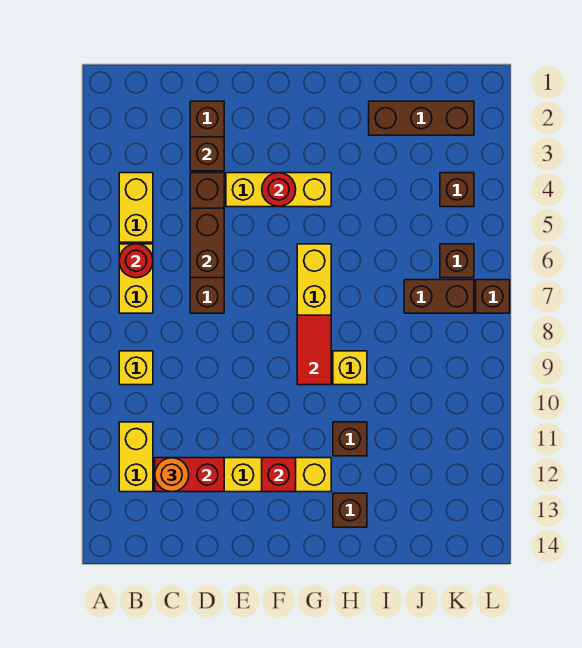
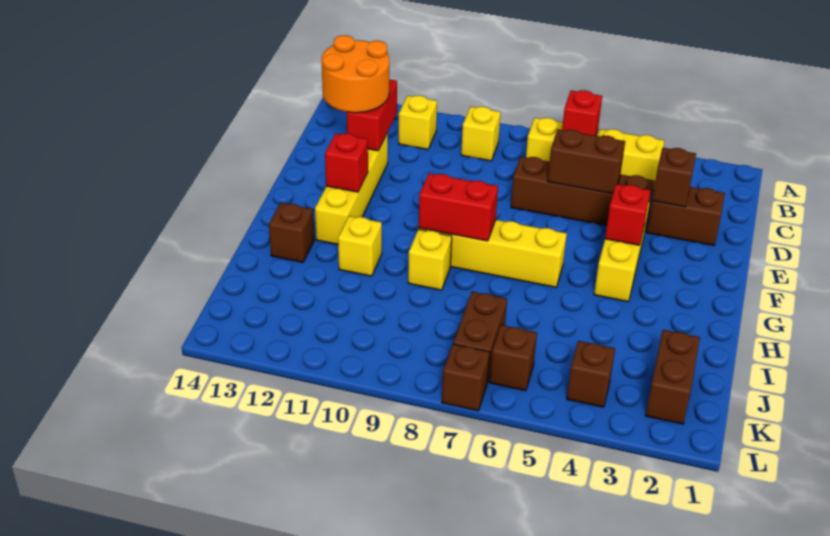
red 1x1 round brick [119,244,153,278] -> red 1x1 brick [562,90,602,136]
yellow 1x2 brick [119,422,153,492] -> yellow 1x1 brick [399,96,437,150]
orange 1x1 round brick [155,458,189,492] -> orange 2x2 round brick [321,35,389,113]
red 1x1 round brick [262,173,296,207] -> red 1x1 brick [605,184,650,245]
red 1x2 tile [297,315,331,385] -> red 1x2 brick [419,173,498,241]
brown 1x1 brick [333,422,367,456] -> yellow 1x1 brick [338,216,382,276]
brown 1x3 brick [369,101,474,135] -> brown 1x2 brick [645,330,700,424]

